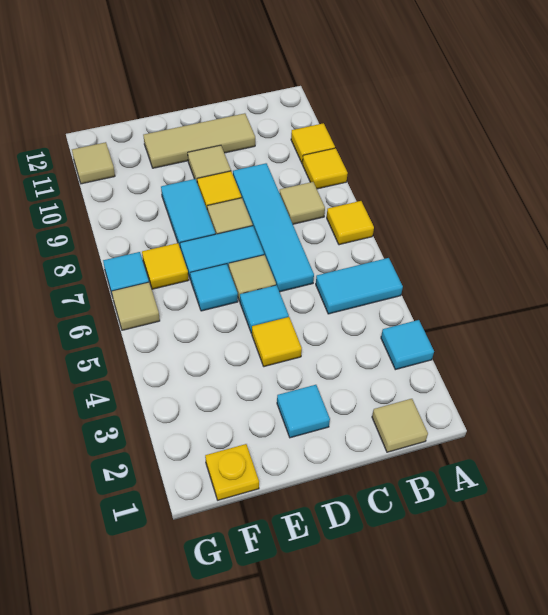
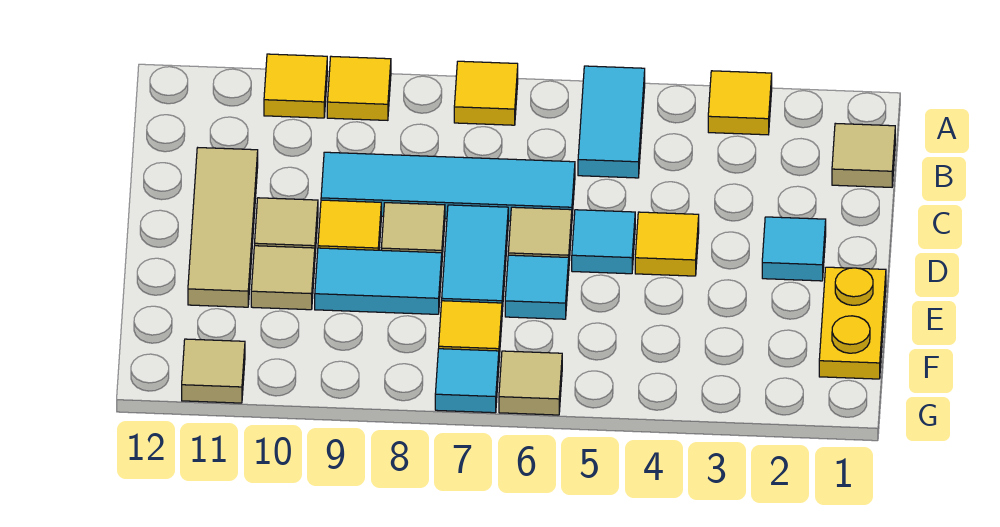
cyan 1x1 tile [381,320,434,370] -> yellow 1x1 tile [708,71,772,135]
tan 1x1 tile [280,182,325,224] -> tan 1x1 tile moved to [251,246,315,310]
yellow 1x1 plate [205,444,259,500] -> yellow 1x2 plate [819,267,886,379]

